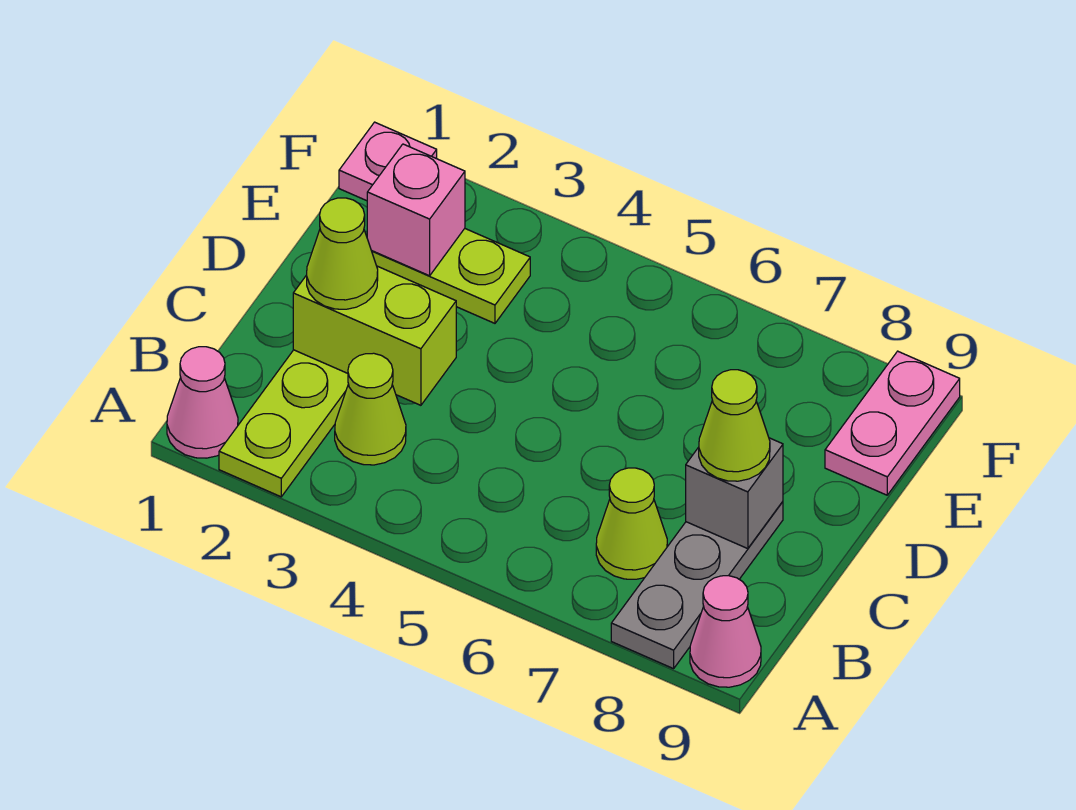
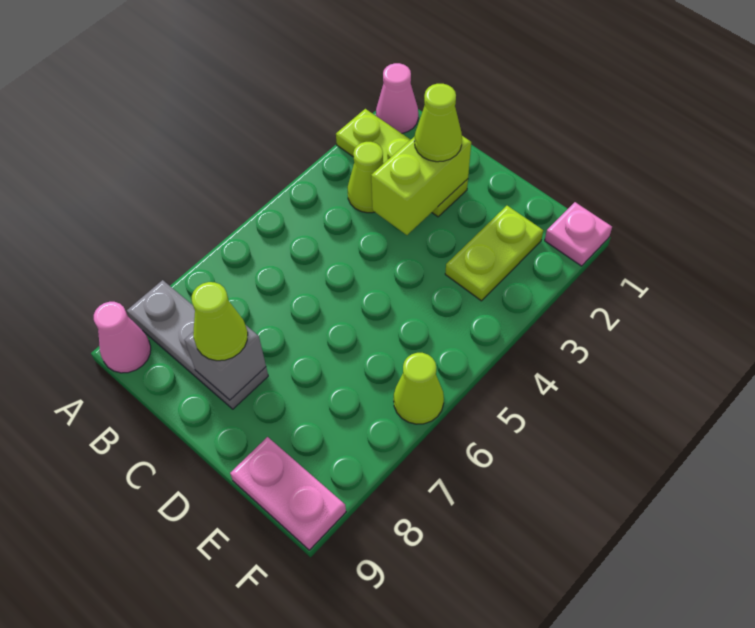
lime 1x1 cone [596,468,667,579] -> lime 1x1 cone moved to [394,353,444,424]
pink 1x1 brick [367,144,465,276] -> none

